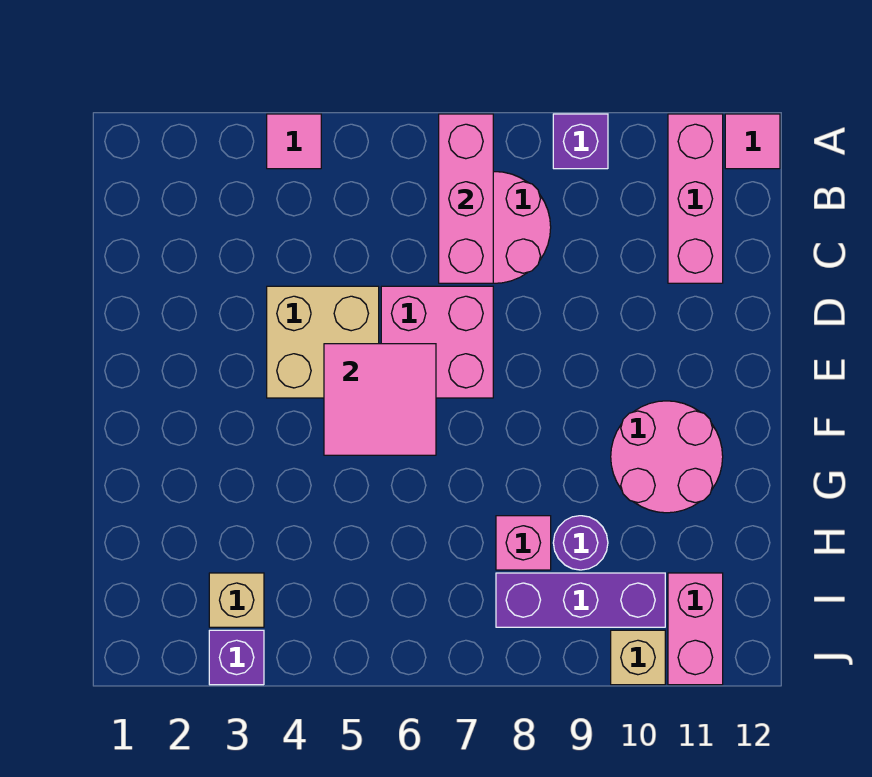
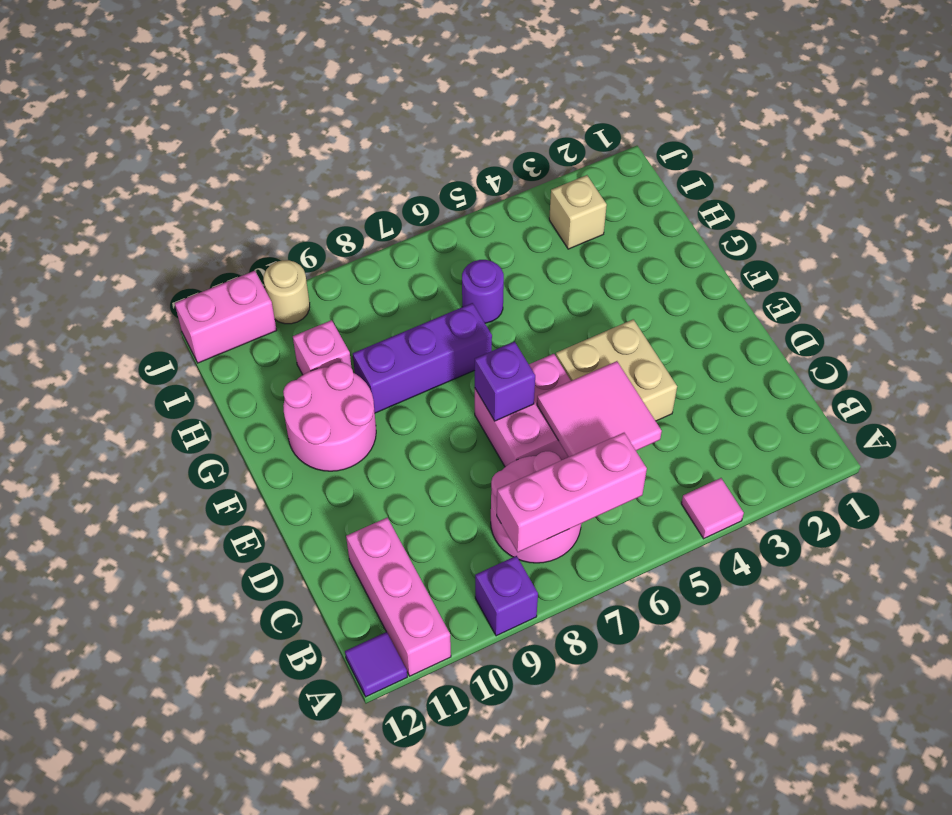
pink 1x3 brick [439,114,493,283] -> pink 1x3 brick turned to [497,433,647,552]
pink 1x1 tile [725,114,780,169] -> purple 1x1 tile [345,632,407,697]
pink 2x2 tile [324,344,436,455] -> pink 2x2 tile moved to [537,361,662,457]
pink 1x1 brick [496,516,551,570] -> pink 1x1 brick moved to [293,320,351,375]
purple 1x1 round brick [553,516,608,570] -> purple 1x1 round brick moved to [462,260,504,323]
purple 1x3 brick [496,573,665,627] -> purple 1x3 brick moved to [353,303,492,413]
pink 1x2 brick [668,573,723,685] -> pink 1x2 brick turned to [175,271,277,363]
purple 1x1 brick [209,630,264,685] -> purple 1x1 brick moved to [475,342,535,421]
tan 1x1 brick [611,630,665,685] -> tan 1x1 round brick [264,260,310,324]

